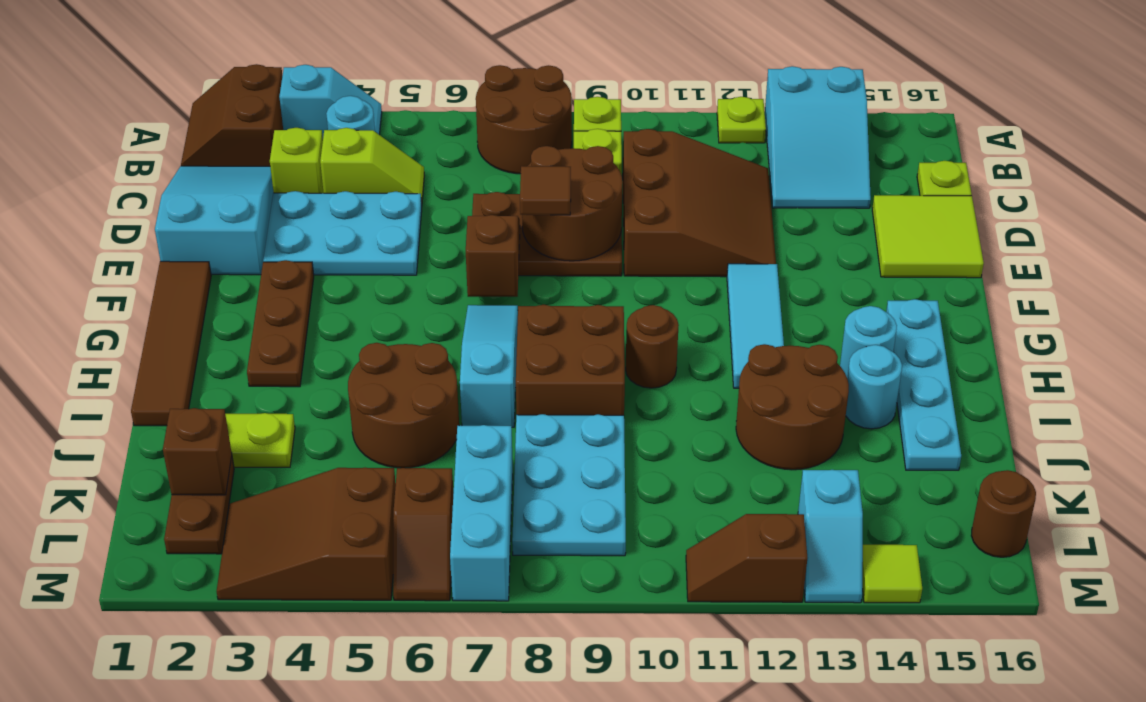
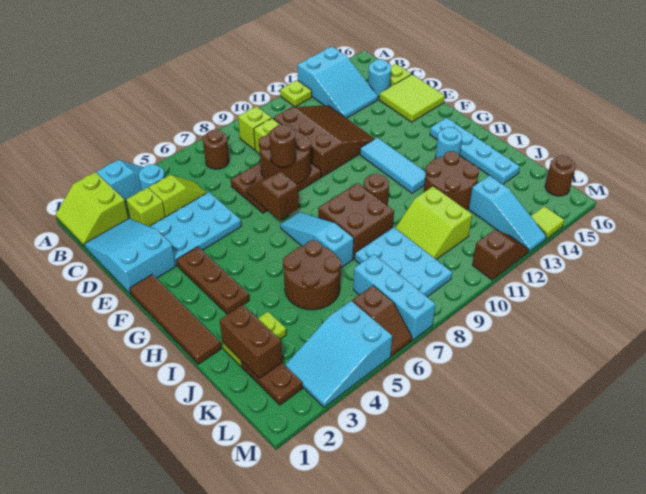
brown 2x2 slope [181,64,283,166] -> lime 2x2 slope [56,172,128,247]
brown 2x2 round brick [476,65,572,174] -> brown 1x1 round brick [203,130,229,169]
brown 1x1 tile [520,166,571,215] -> brown 1x1 round brick [270,125,296,167]
cyan 1x1 round brick [846,345,902,429] -> cyan 1x1 round brick moved to [368,59,391,97]
none -> lime 2x2 slope [396,186,472,259]
brown 1x1 brick [163,408,232,495] -> brown 1x2 brick [220,305,282,378]
brown 2x3 slope [217,468,396,600] -> cyan 2x3 slope [285,301,392,407]
cyan 1x2 slope [798,470,863,603] -> cyan 1x3 slope [469,175,546,252]
brown 1x2 slope [686,514,807,602] -> brown 1x2 slope turned to [472,230,529,280]

